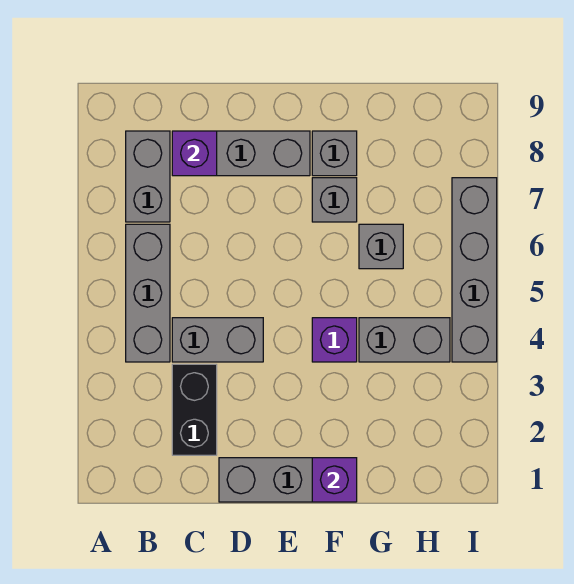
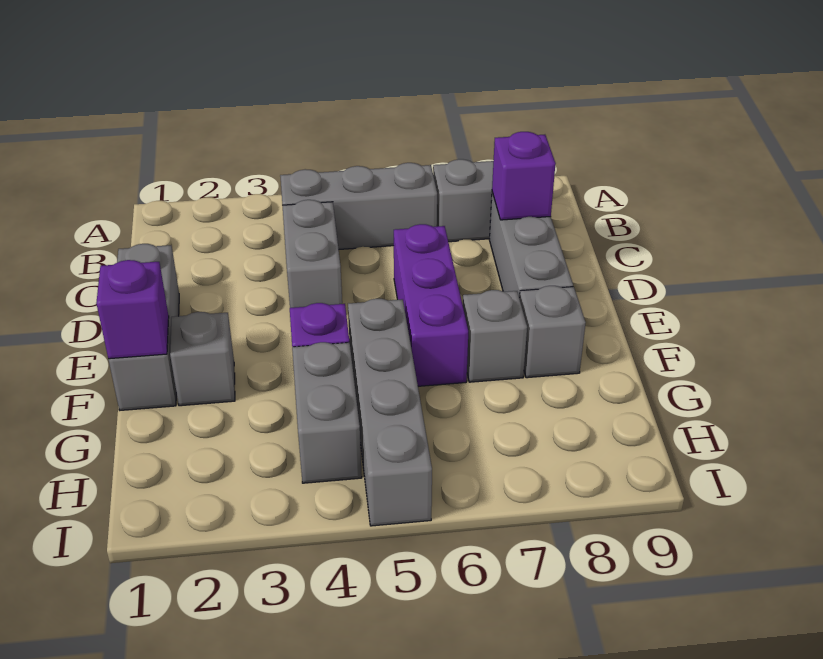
black 1x2 brick [172,364,217,455] -> none
none -> purple 1x3 brick [394,224,468,386]
grey 1x1 brick [359,224,403,269] -> grey 1x1 brick moved to [170,312,235,406]
grey 1x4 brick [452,178,497,362] -> grey 1x4 brick turned to [348,299,432,526]

